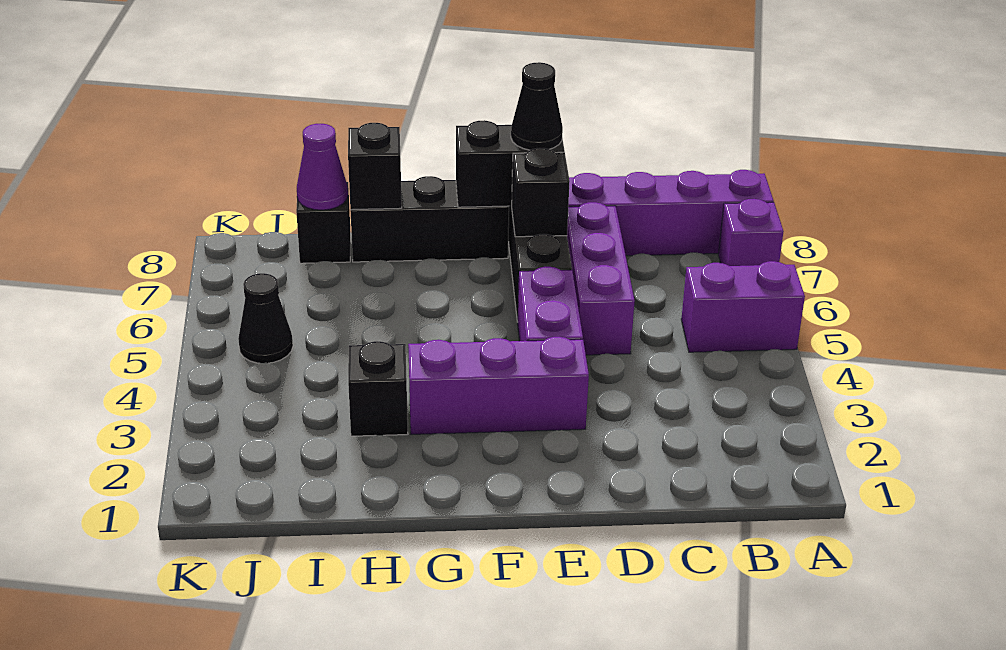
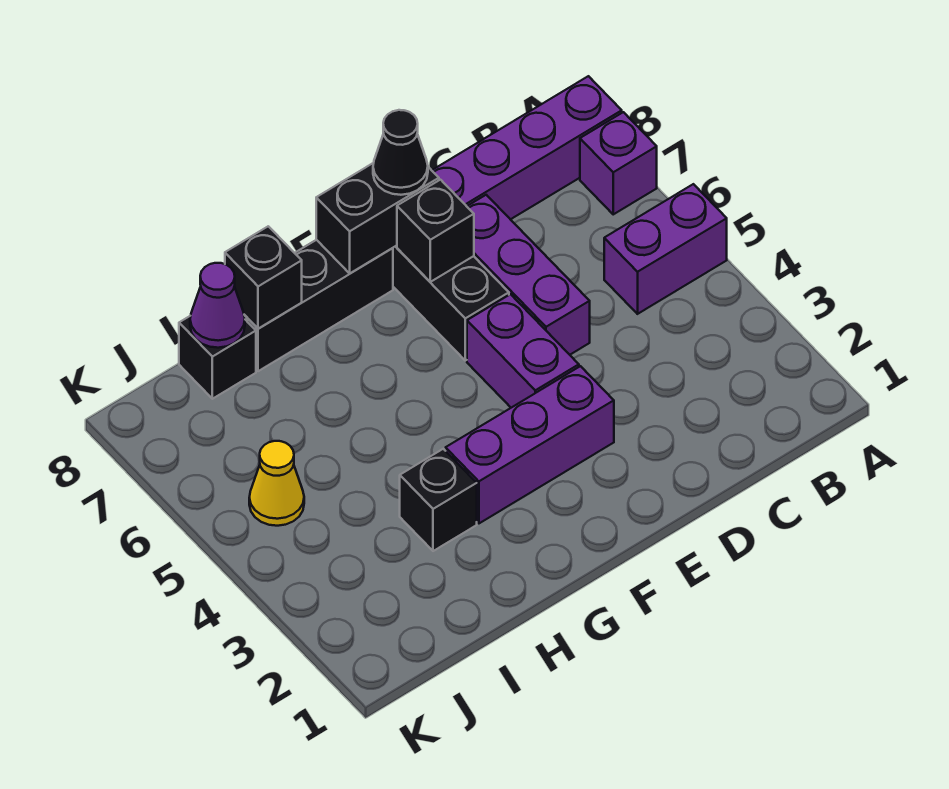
black 1x1 cone [238,273,293,363] -> yellow 1x1 cone [249,441,304,526]

